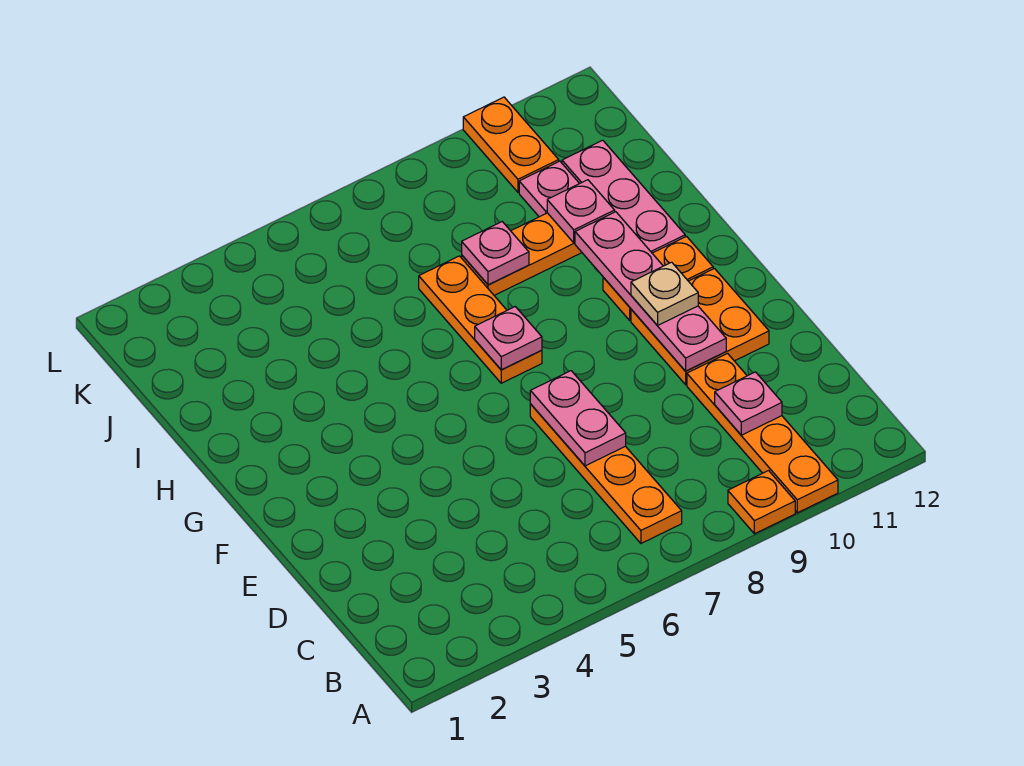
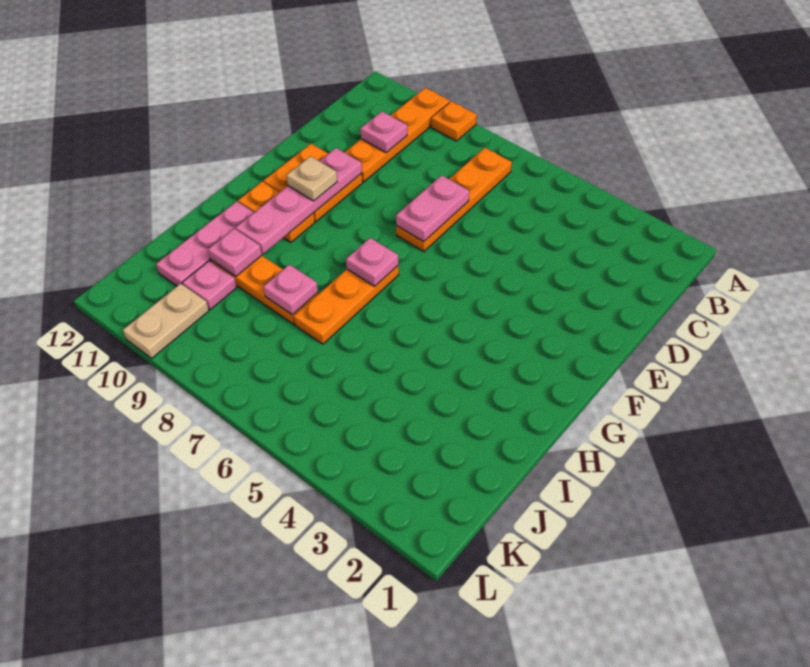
orange 1x2 plate [463,97,559,192] -> tan 1x2 plate [123,284,209,358]

